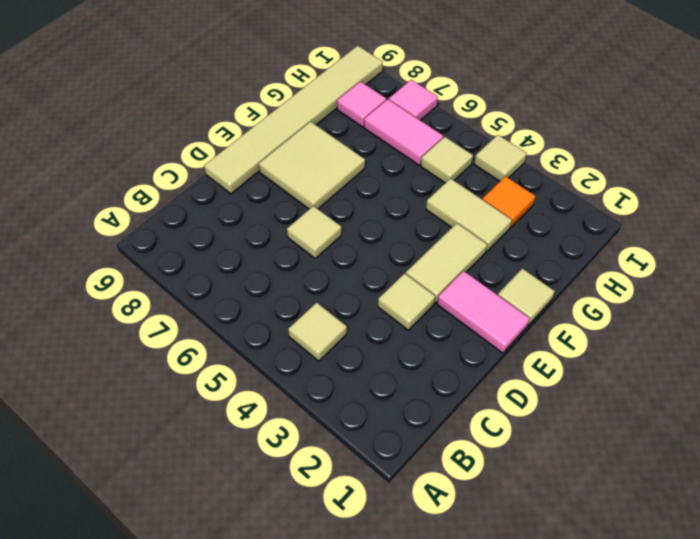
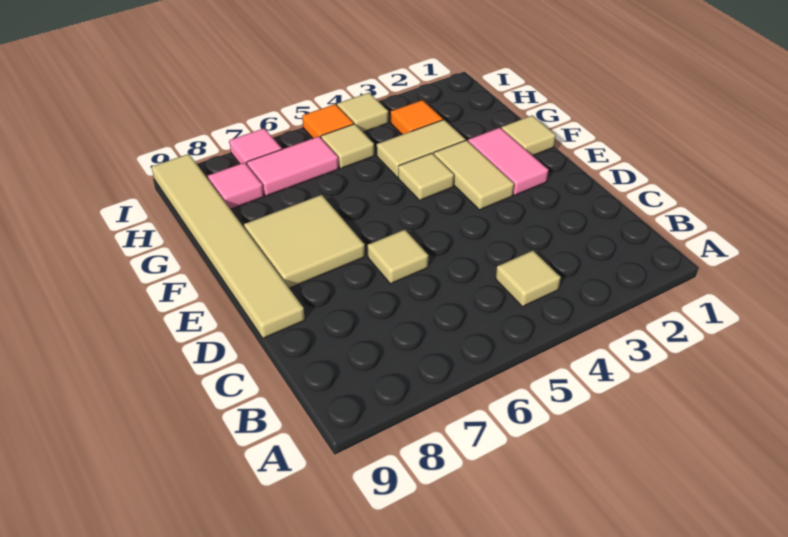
tan 1x1 tile [378,273,435,330] -> tan 1x1 tile moved to [398,153,454,201]
pink 1x2 tile [437,271,530,353] -> pink 1x2 tile turned to [468,128,548,195]
none -> orange 1x1 tile [302,104,354,138]

